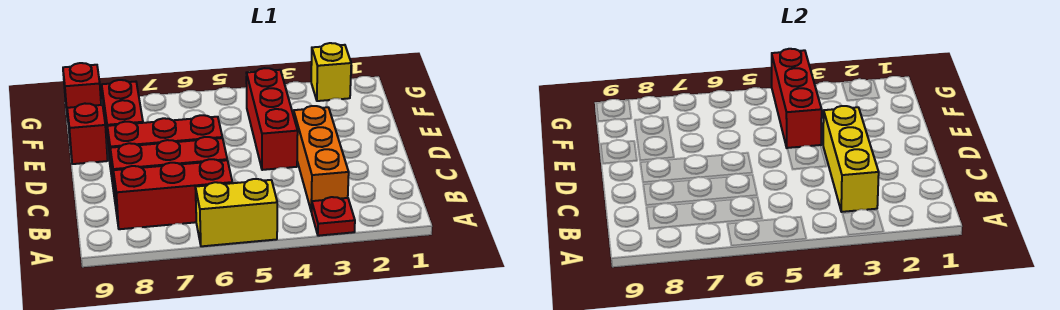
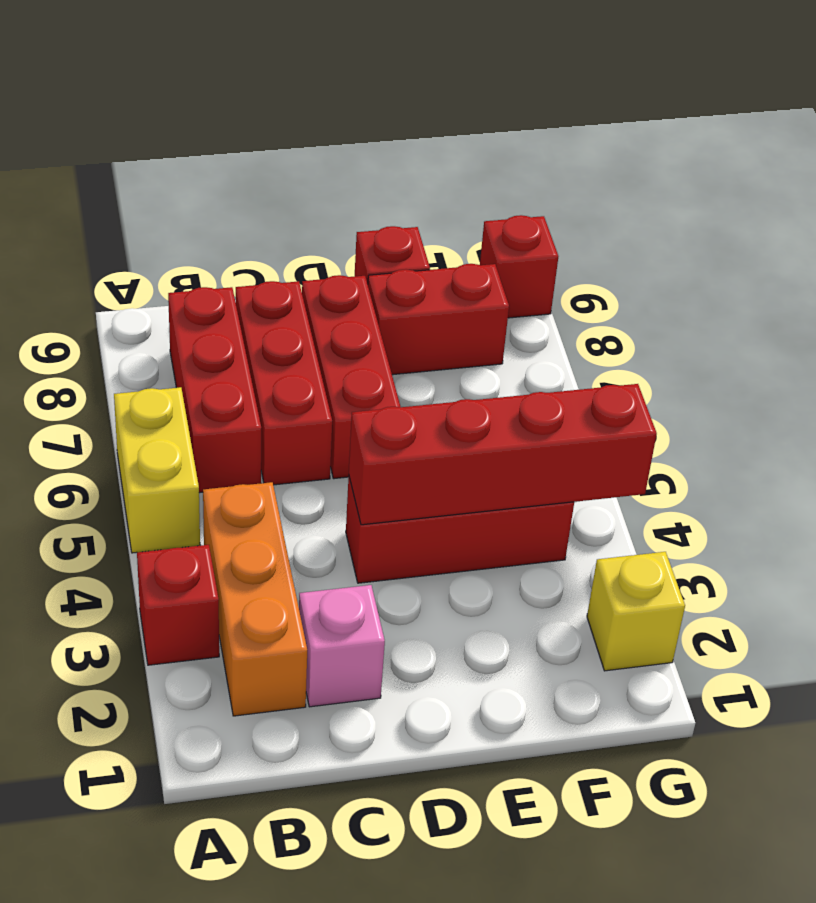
red 1x1 plate [312,197,355,236] -> red 1x1 brick [137,545,219,665]
orange 1x3 brick [294,106,349,212] -> orange 1x3 brick turned to [203,482,307,716]
yellow 1x3 brick [823,106,879,212] -> none
none -> pink 1x1 brick [299,585,385,707]
red 1x3 brick [772,49,822,148] -> red 1x4 brick [349,384,657,525]

